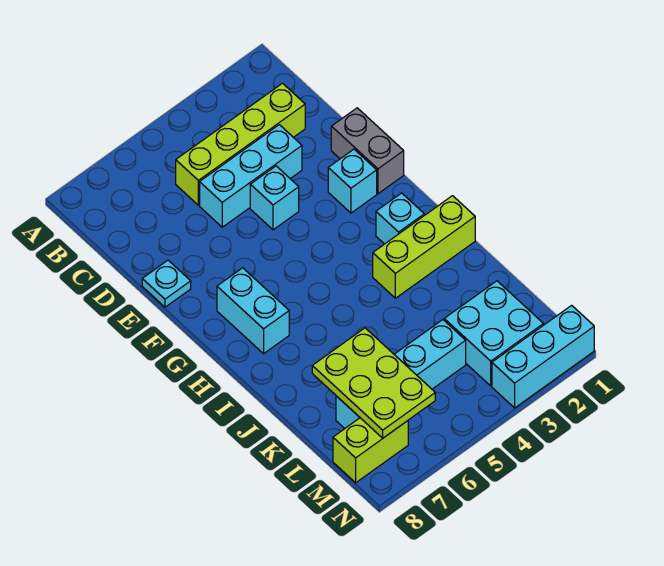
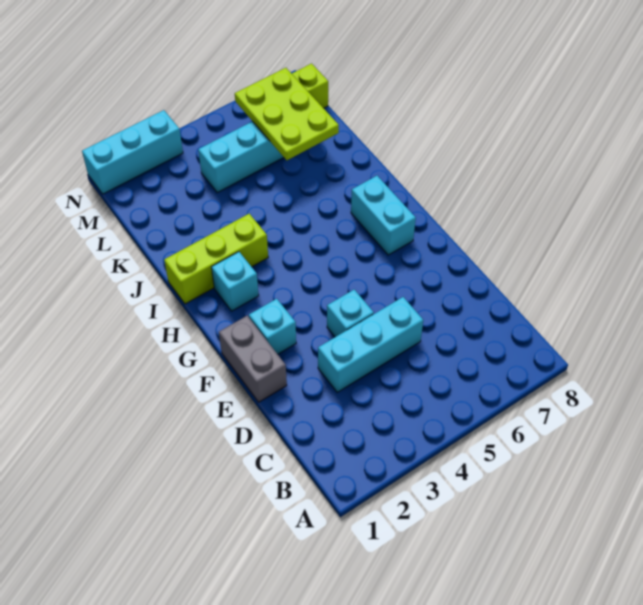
lime 1x4 brick [176,83,305,205] -> none
cyan 1x1 plate [142,260,191,307] -> none
cyan 2x2 brick [444,281,544,386] -> none

